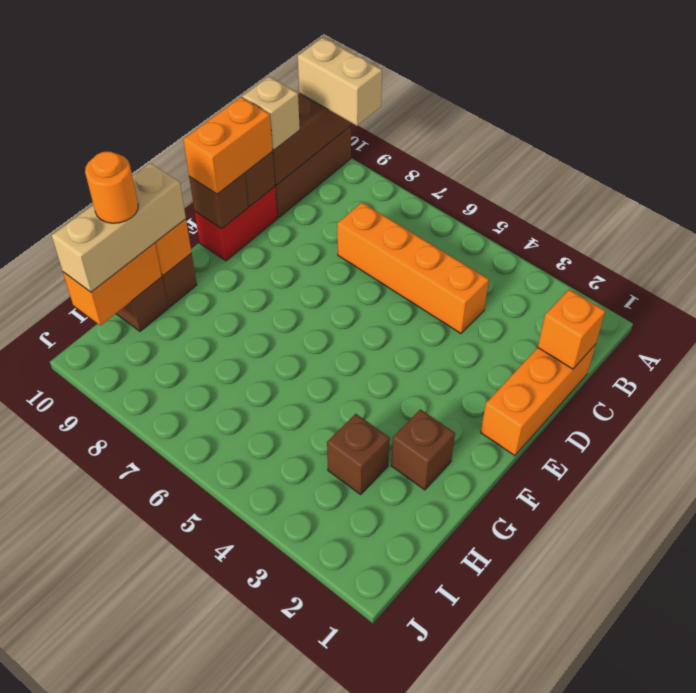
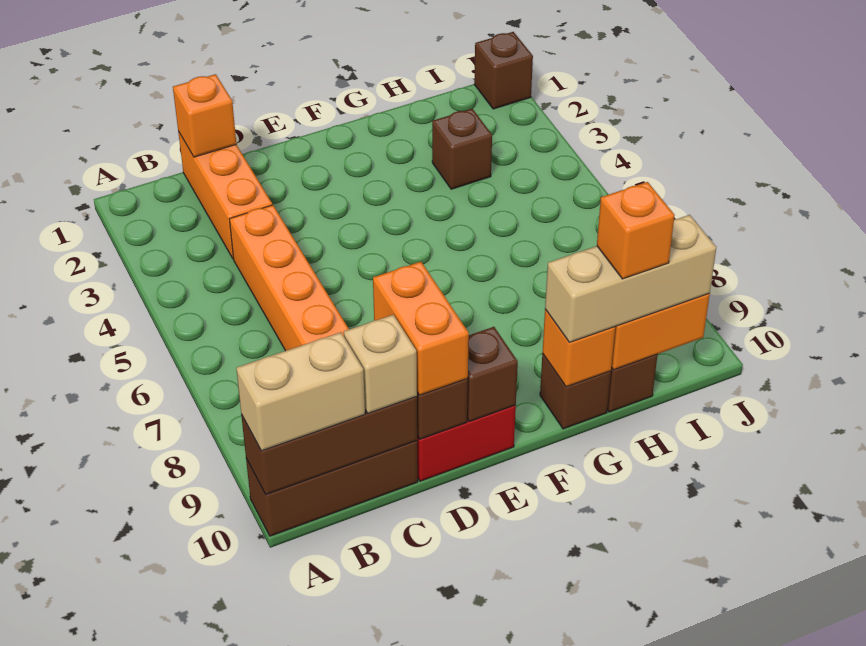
tan 1x2 brick [298,38,382,126] -> tan 1x2 brick turned to [236,332,365,451]
orange 1x3 brick [481,344,596,456] -> orange 1x3 brick turned to [178,132,272,259]
orange 1x2 brick [183,97,273,194] -> orange 1x2 brick turned to [373,262,469,395]
brown 1x1 brick [391,409,455,490] -> brown 1x1 brick moved to [474,32,533,109]
orange 1x1 round brick [85,152,138,223] -> orange 1x1 brick [597,182,675,279]

